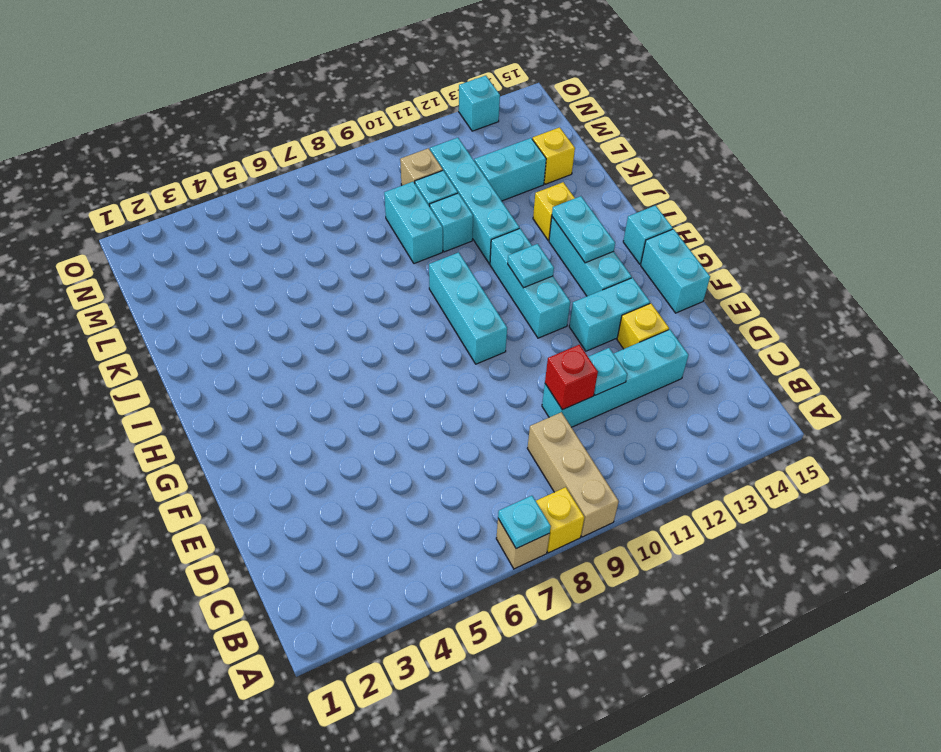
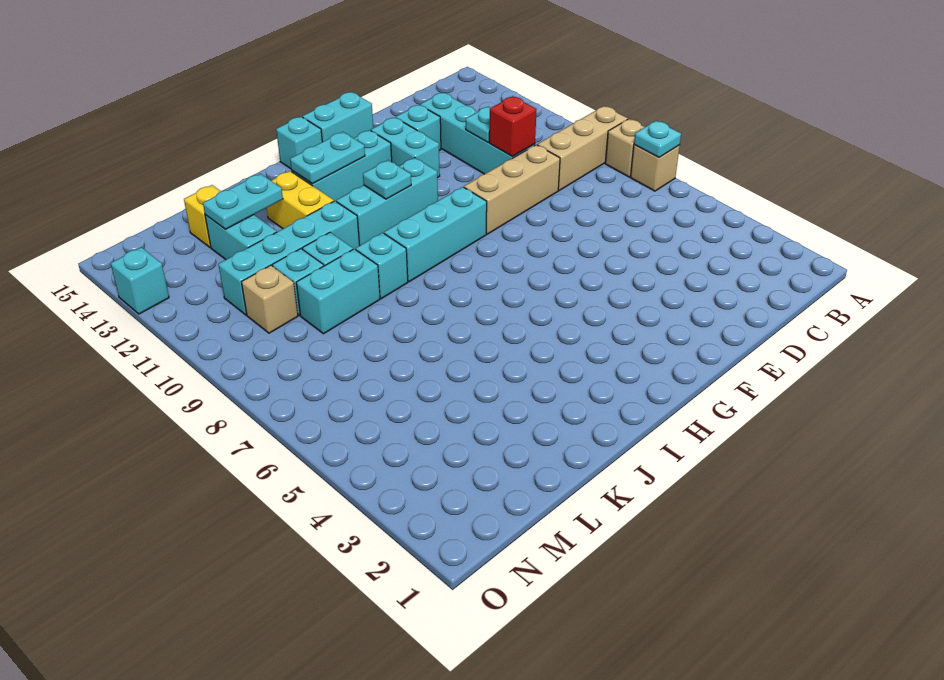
yellow 1x1 brick [536,487,584,553] -> tan 1x1 brick [605,119,644,177]
none -> tan 1x3 brick [464,145,560,234]
yellow 1x1 brick [617,303,669,349] -> cyan 1x1 brick [396,105,441,151]
none -> cyan 1x1 brick [356,233,408,299]
yellow 1x1 brick [533,182,575,240] -> yellow 1x2 brick [267,171,334,229]
none -> cyan 1x2 plate [203,174,283,229]

